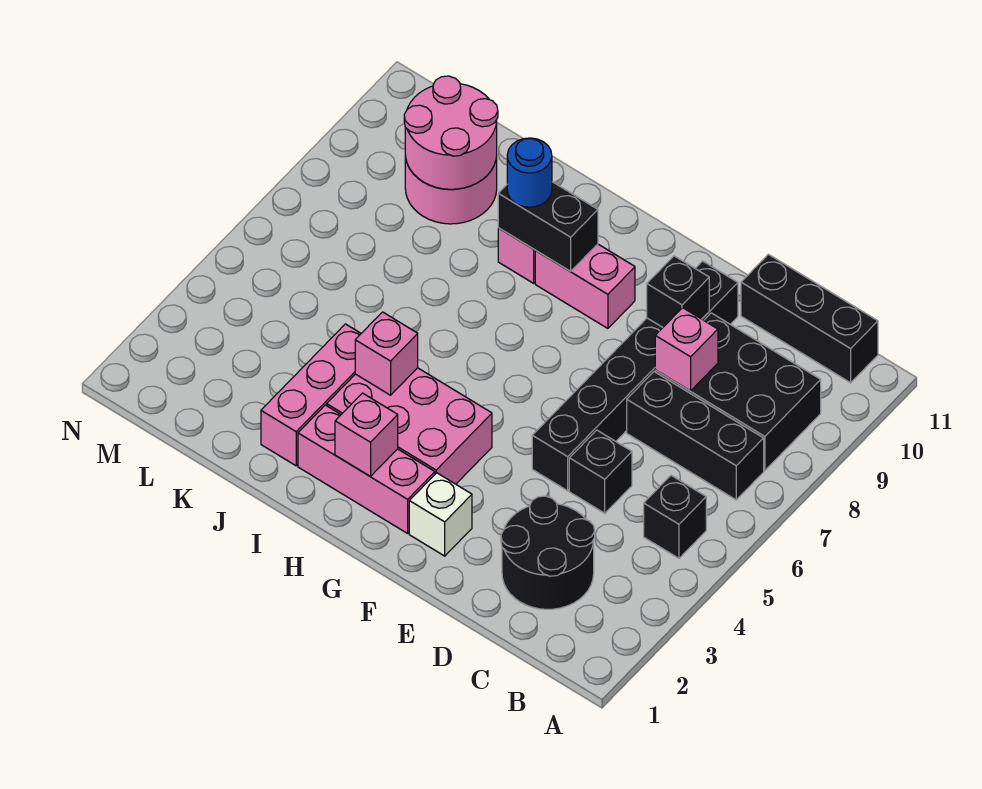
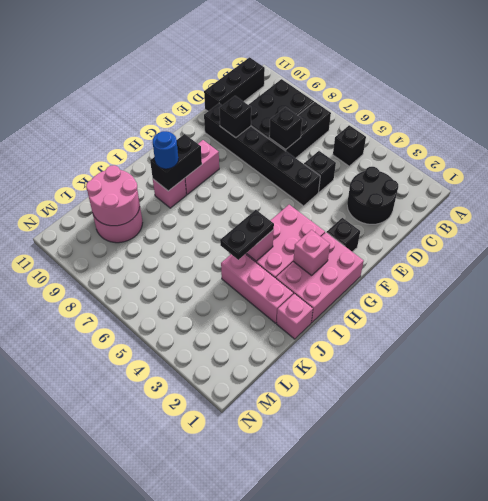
none -> black 1x1 brick [269,107,302,150]
pink 1x1 brick [655,308,718,391] -> pink 1x1 brick moved to [277,294,313,339]
white 1x1 brick [409,473,472,556] -> black 1x1 brick [327,218,360,252]
pink 1x3 brick [298,405,435,533] -> pink 2x3 brick [276,232,364,323]
none -> black 1x2 plate [220,210,274,260]

